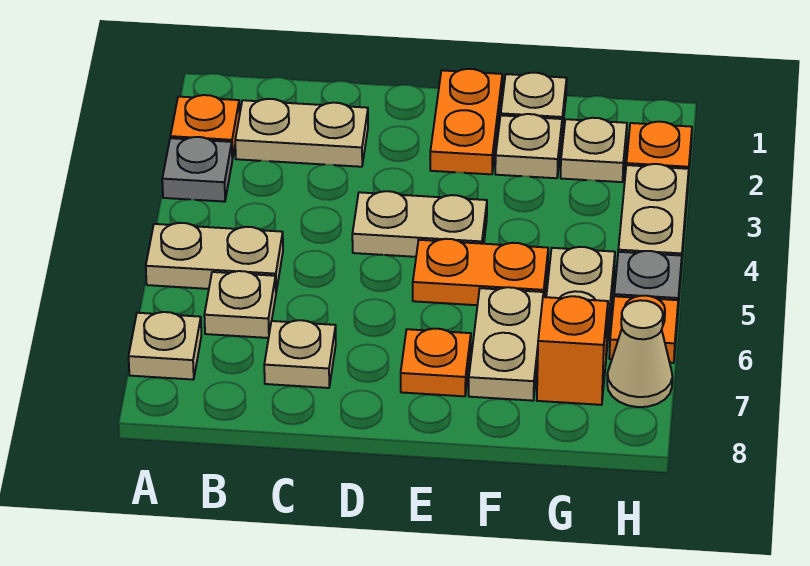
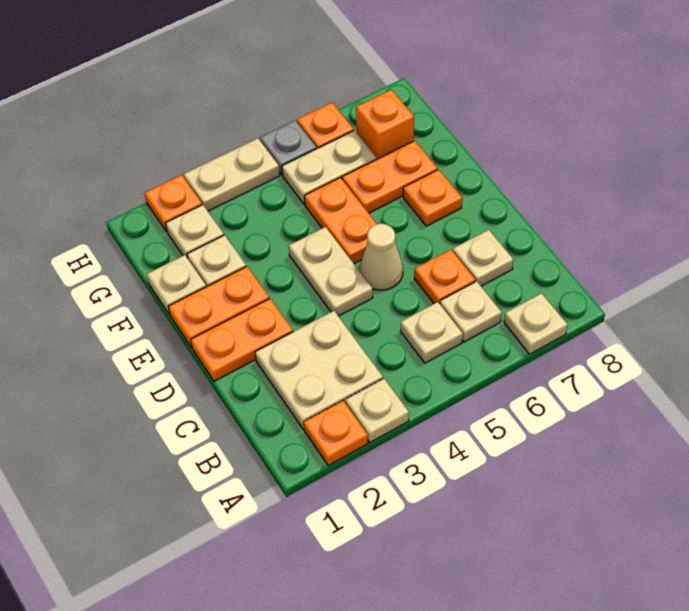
grey 1x1 plate [162,137,232,202] -> tan 1x1 plate [345,379,409,442]
tan 1x2 plate [146,223,283,291] -> tan 1x1 plate [400,302,463,363]
tan 1x2 plate [235,99,368,167] -> tan 2x2 plate [255,311,383,429]
none -> orange 1x1 plate [414,250,475,304]
none -> orange 1x2 plate [191,299,293,381]
tan 1x2 plate [469,287,544,401] -> orange 1x2 plate [342,141,438,213]
tan 1x1 cone [607,300,672,407] -> tan 1x1 cone moved to [360,224,403,290]

